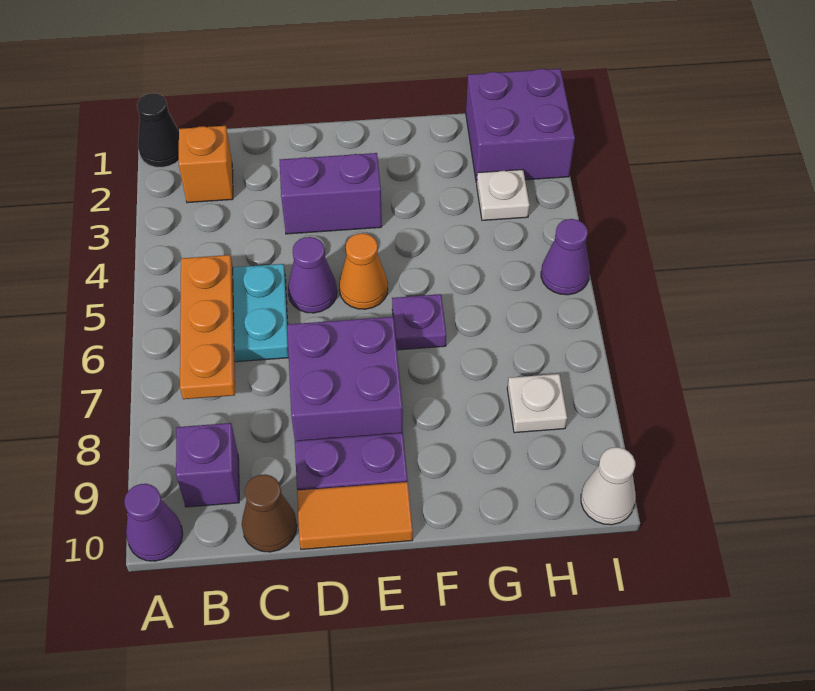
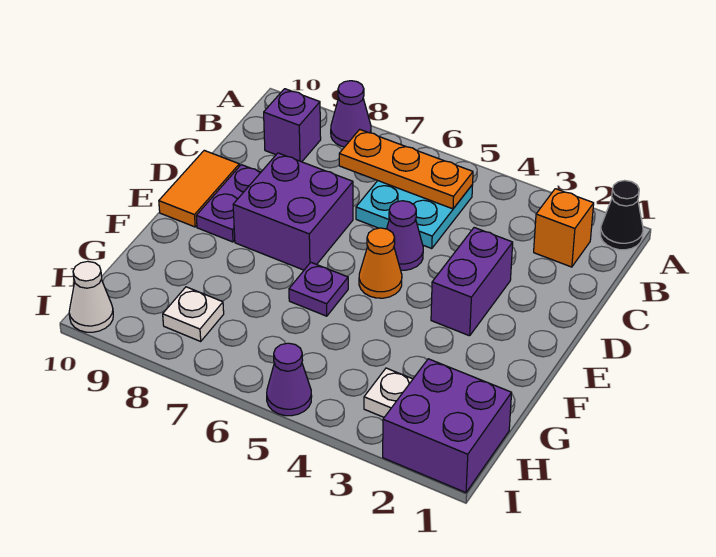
purple 1x1 cone [124,484,183,561] -> purple 1x1 cone moved to [331,81,371,147]
brown 1x1 cone [242,474,297,552] -> none

